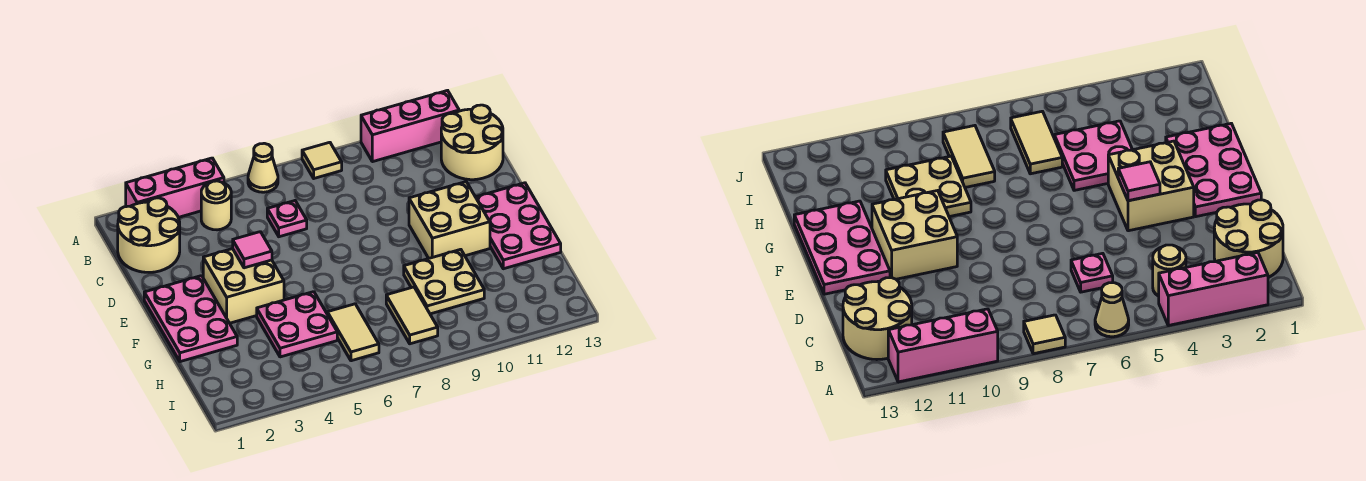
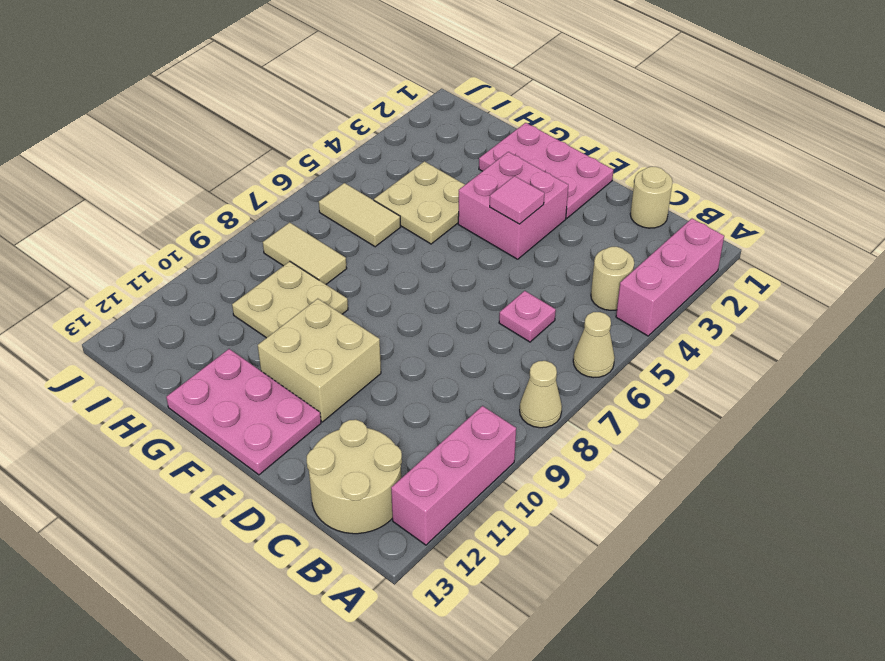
tan 1x1 tile [302,142,342,178] -> tan 1x1 cone [520,361,562,428]
tan 2x2 round brick [118,198,180,272] -> tan 1x1 round brick [630,167,673,228]
tan 2x2 brick [203,249,284,323] -> pink 2x2 brick [458,152,568,259]
pink 2x2 plate [257,292,337,357] -> tan 2x2 plate [374,161,465,244]

